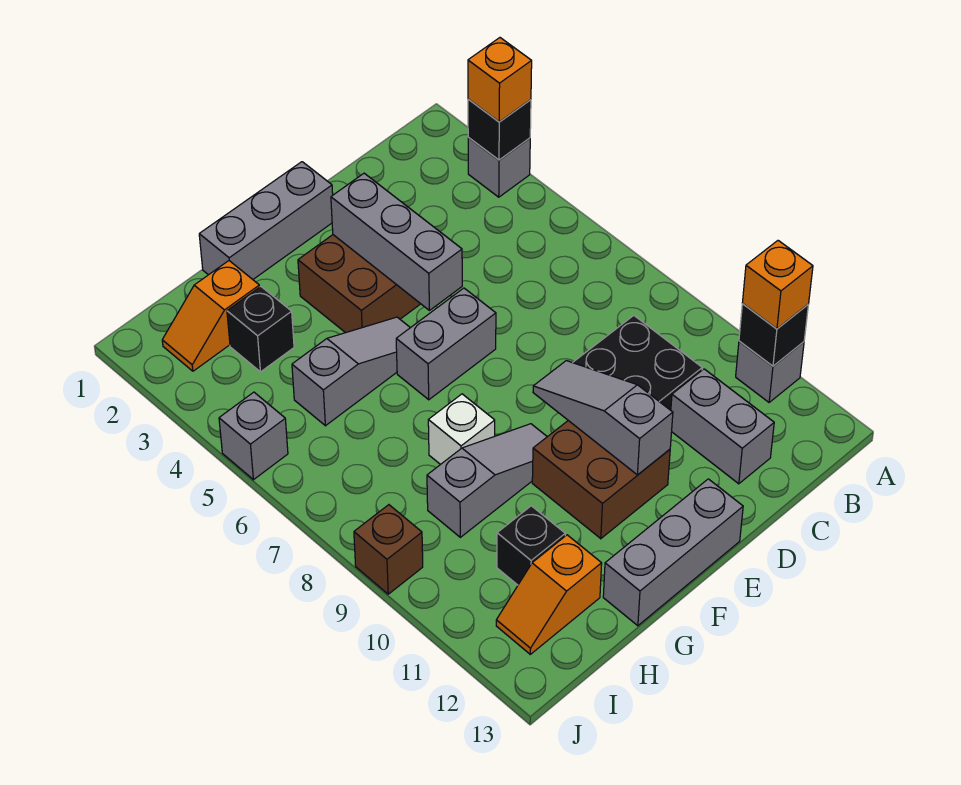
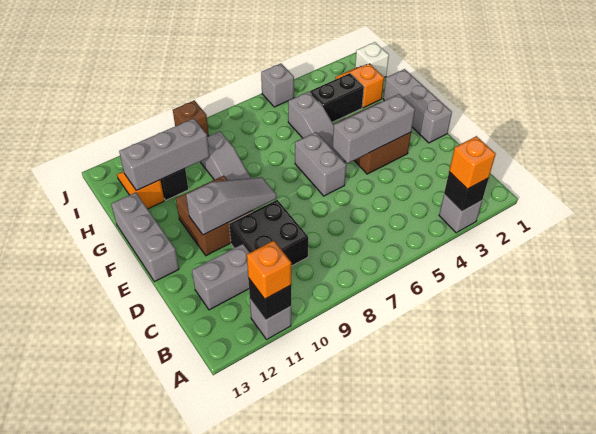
white 1x1 brick [428,394,495,465] -> white 1x1 brick moved to [355,42,389,77]
black 1x1 brick [227,287,294,372] -> black 1x2 brick [310,73,364,122]
none -> grey 1x3 brick [119,118,209,191]

